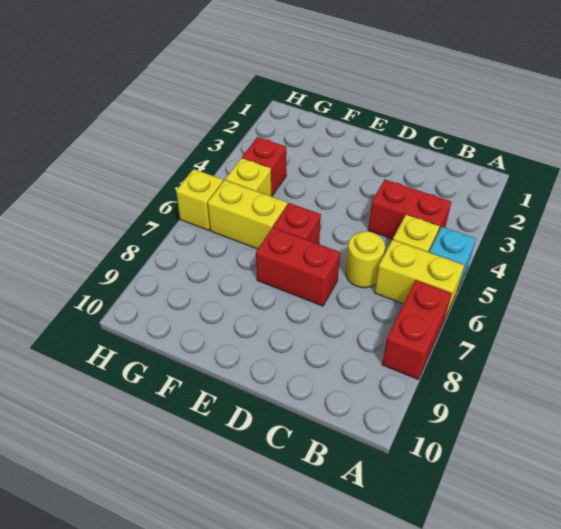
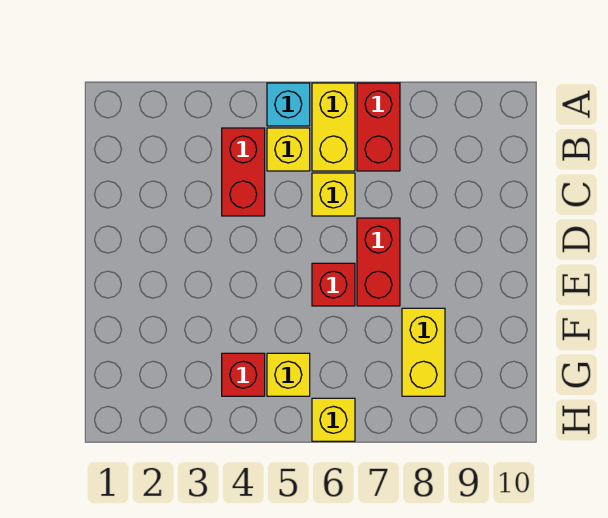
red 1x2 brick [382,280,452,379] -> red 1x2 brick turned to [357,83,400,171]
yellow 1x1 round brick [346,231,385,288] -> yellow 1x1 brick [312,173,355,216]
yellow 1x2 brick [208,180,287,249] -> yellow 1x2 brick moved to [402,308,445,396]

